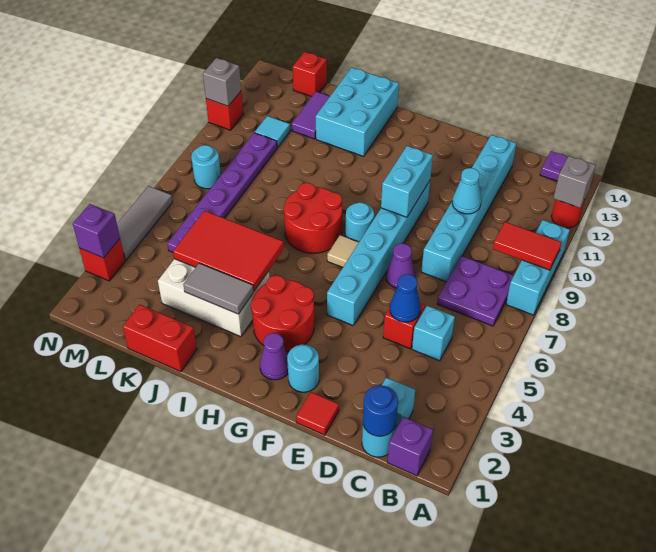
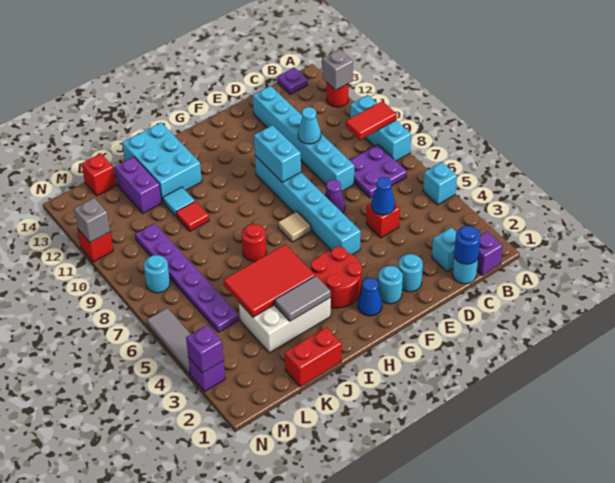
cyan 1x1 brick [412,306,455,361] -> cyan 1x1 brick moved to [423,162,457,205]
red 1x1 tile [296,392,339,435] -> red 1x1 tile moved to [176,201,209,231]
purple 1x1 cone [260,333,288,380] -> blue 1x1 cone [358,278,382,316]
cyan 1x1 round brick [345,202,374,242] -> cyan 1x1 round brick moved to [398,254,423,292]
red 2x2 round brick [284,183,342,253] -> red 1x1 round brick [242,224,266,262]
purple 1x2 tile [292,92,330,139] -> purple 1x2 brick [115,157,162,213]
cyan 1x1 tile [255,116,290,147] -> cyan 1x1 tile moved to [163,187,195,217]
red 1x1 brick [79,239,125,281] -> purple 1x1 brick [188,357,225,391]

